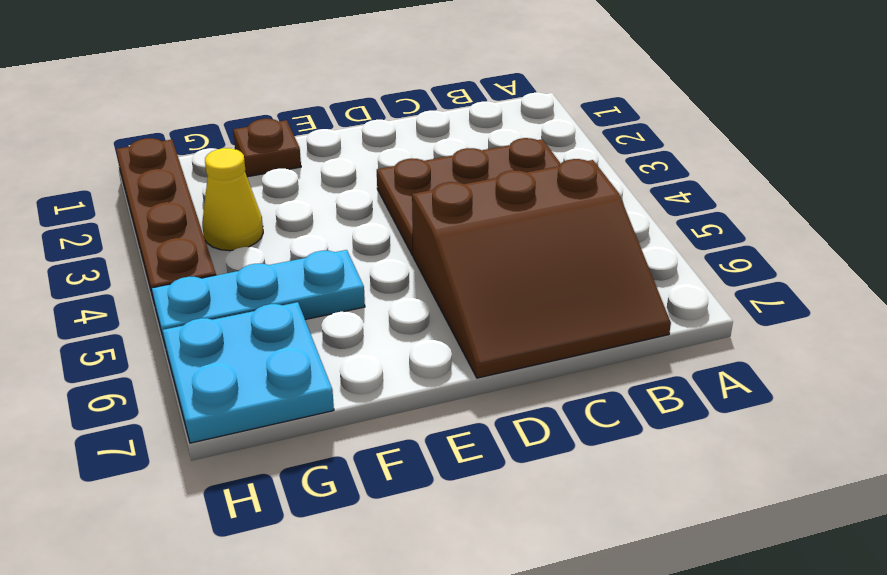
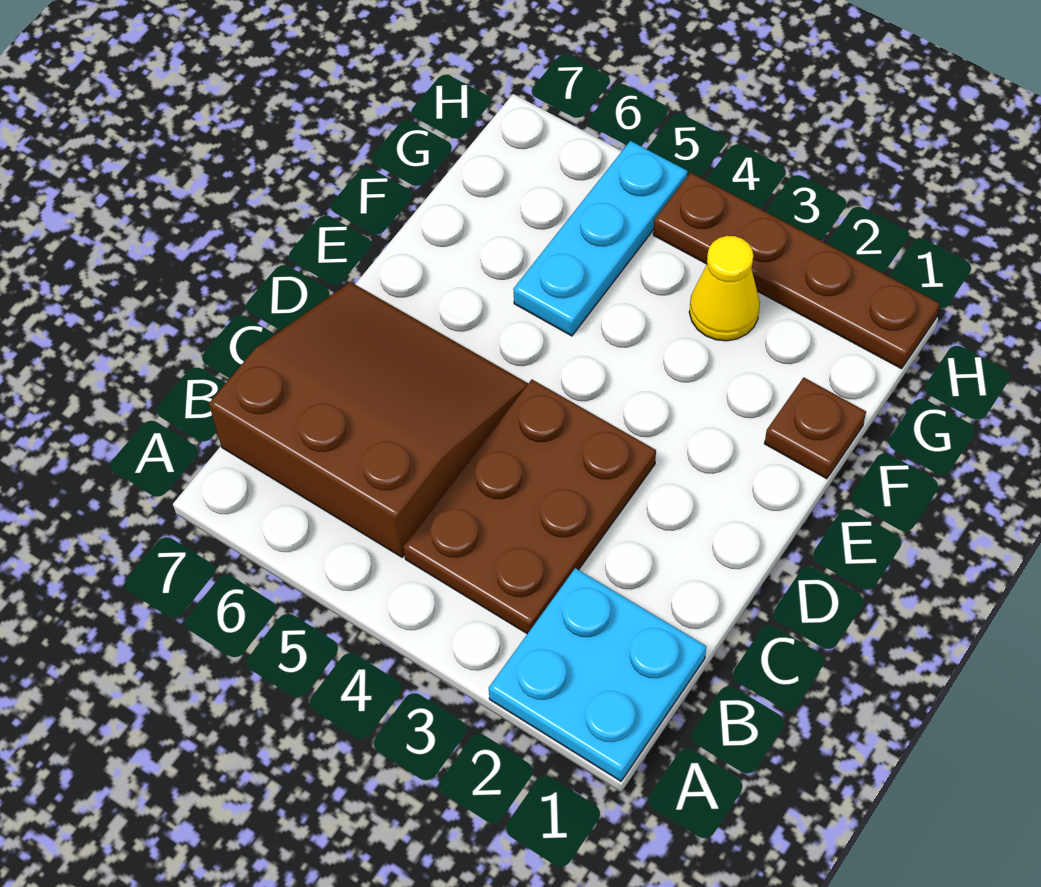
brown 3x3 slope [412,159,671,378] -> brown 3x3 slope turned to [209,282,528,557]
cyan 2x2 plate [163,302,334,443] -> cyan 2x2 plate moved to [489,568,706,781]

